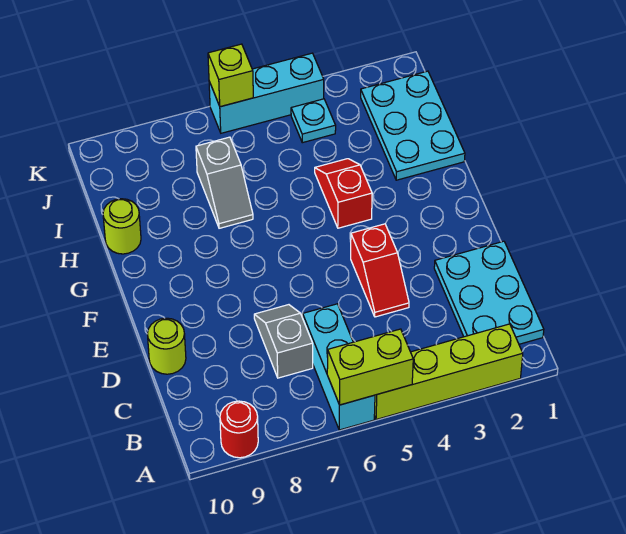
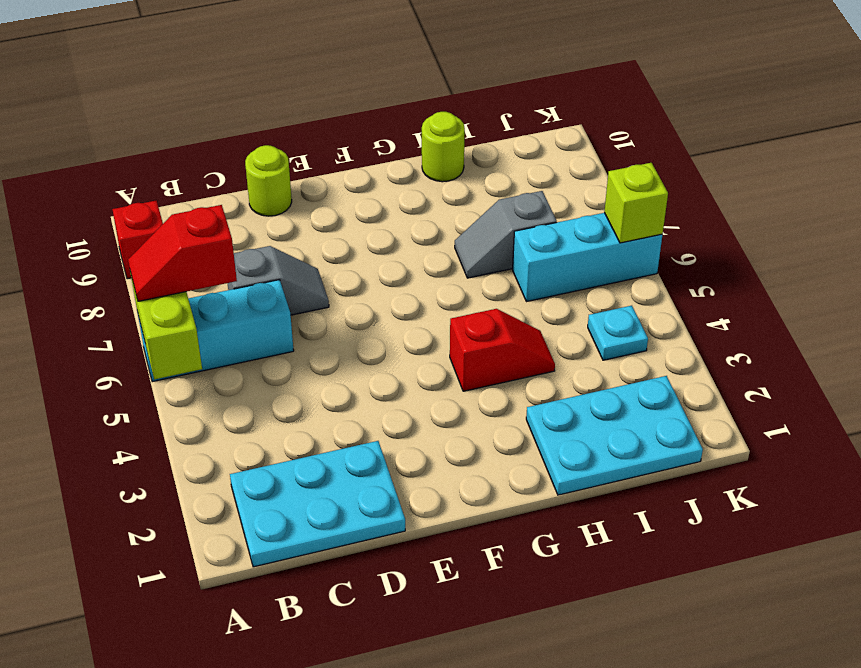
lime 1x4 brick [374,324,523,420] -> none
red 1x1 round brick [220,401,258,458] -> red 1x1 brick [112,201,163,279]
red 1x2 slope [351,224,409,317] -> red 1x2 slope moved to [128,205,237,301]
cyan 1x3 brick [209,53,324,133] -> cyan 1x3 brick turned to [513,213,662,302]

